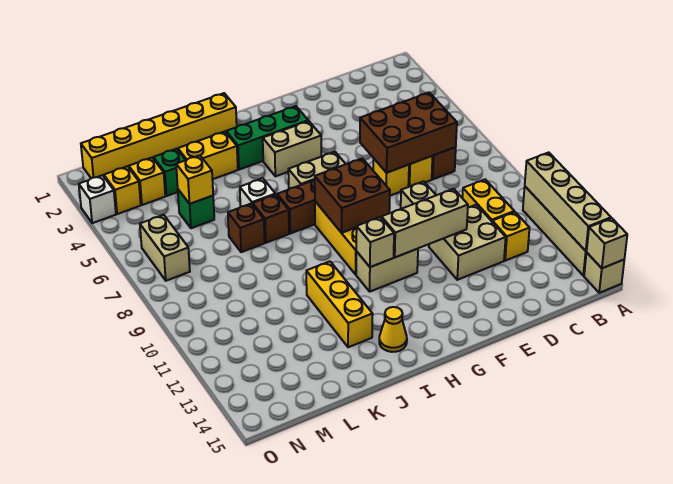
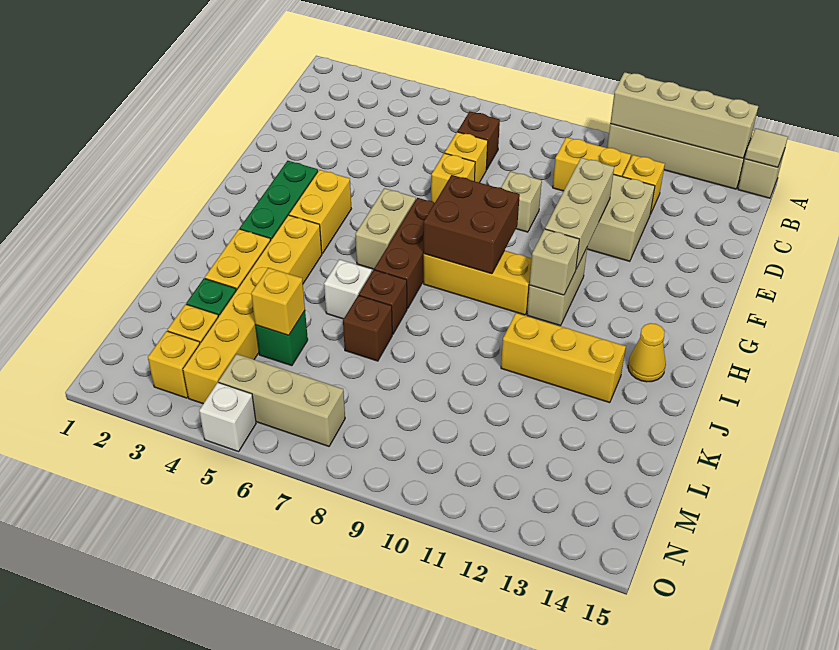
tan 1x1 brick [587,218,627,268] -> tan 1x1 tile [745,128,788,167]
brown 2x3 brick [360,93,457,173] -> none
tan 1x2 brick [263,121,321,176] -> yellow 1x2 brick [289,170,351,254]
yellow 1x6 brick [81,93,237,178] -> yellow 1x6 brick moved to [183,215,322,404]
tan 1x2 brick [140,215,190,281] -> tan 1x3 brick [219,354,345,446]
white 1x1 brick [79,175,116,223] -> white 1x1 brick moved to [199,382,256,452]

